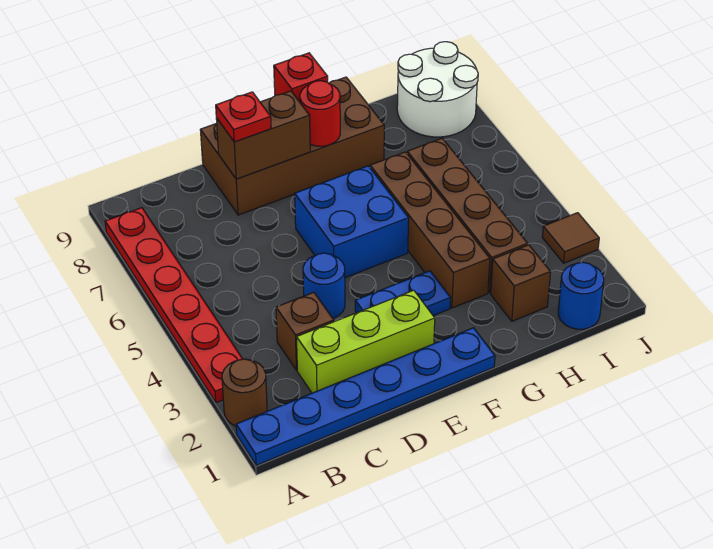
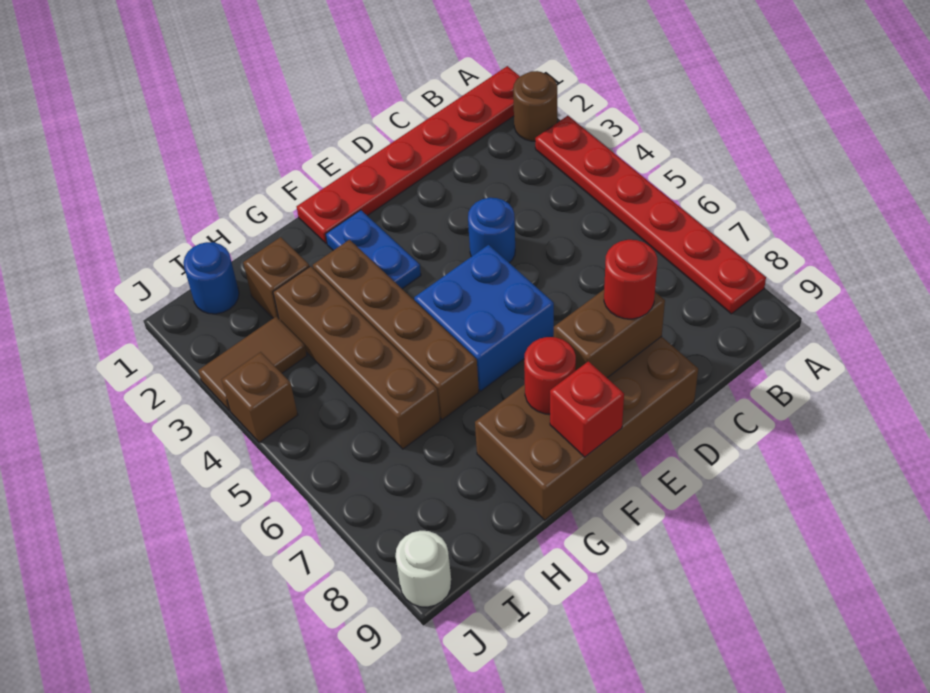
blue 1x6 plate [236,328,495,465] -> red 1x6 plate [297,66,520,244]
lime 1x3 brick [297,290,435,393] -> none
brown 1x1 brick [276,292,334,370] -> brown 1x1 brick moved to [221,352,298,443]
red 1x1 plate [216,92,271,142] -> red 1x1 round brick [604,240,657,319]
blue 1x2 plate [355,271,451,316] -> blue 1x2 plate turned to [326,210,421,289]
white 2x2 round brick [397,42,478,137] -> white 1x1 round brick [395,531,451,607]
brown 1x1 tile [542,213,599,263] -> brown 1x2 tile [198,317,307,411]

